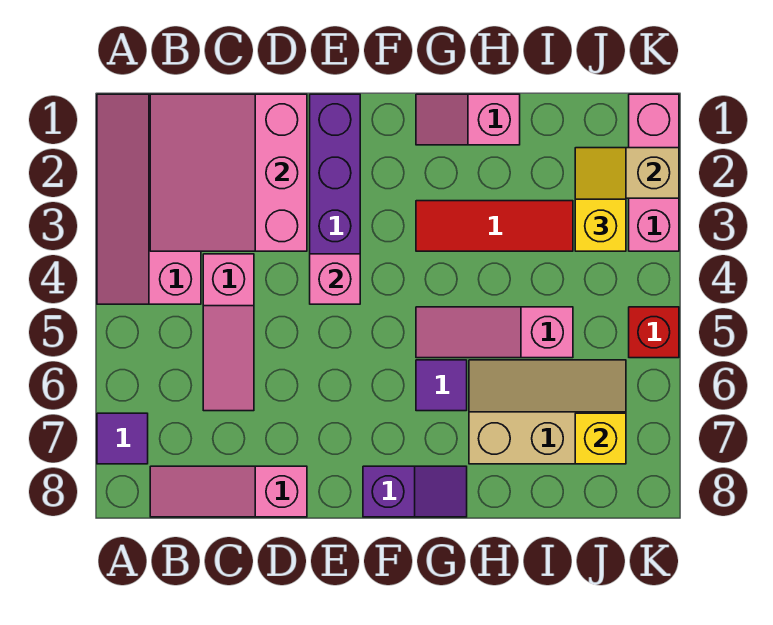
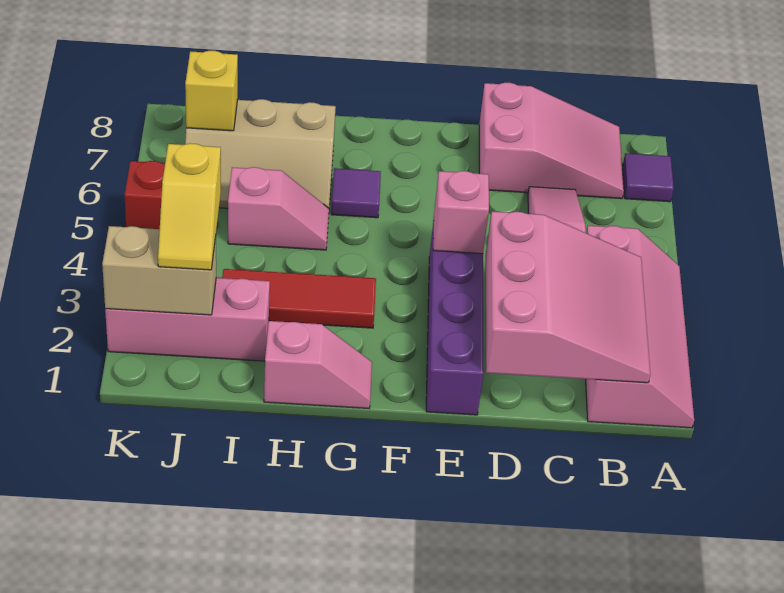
pink 1x3 slope [150,466,307,517] -> pink 2x3 slope [479,83,624,199]
purple 1x2 slope [363,466,467,517] -> none
pink 1x3 slope [416,307,573,358] -> pink 1x2 slope [228,167,329,250]
pink 1x3 brick [629,94,679,251] -> pink 1x3 brick turned to [105,278,270,361]

